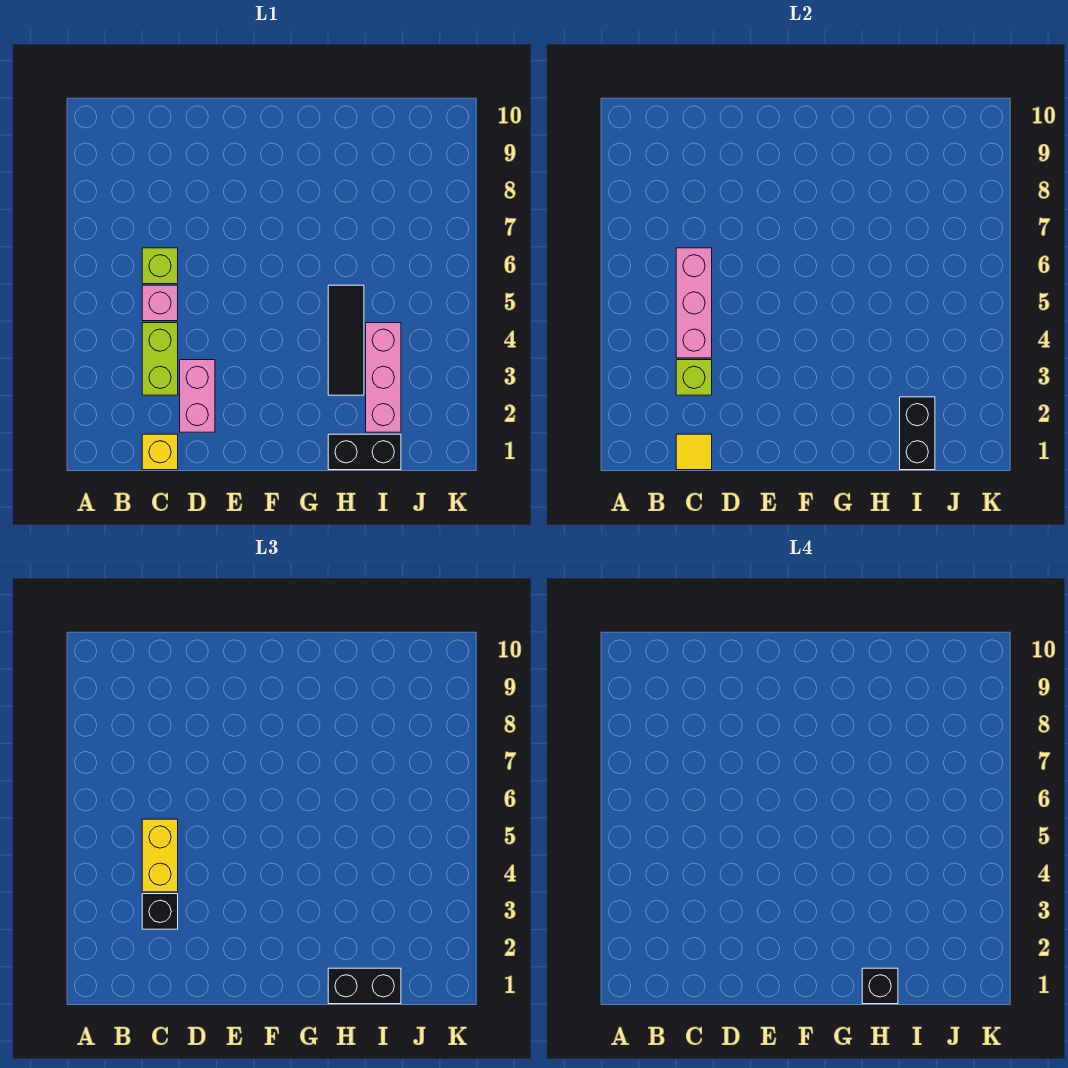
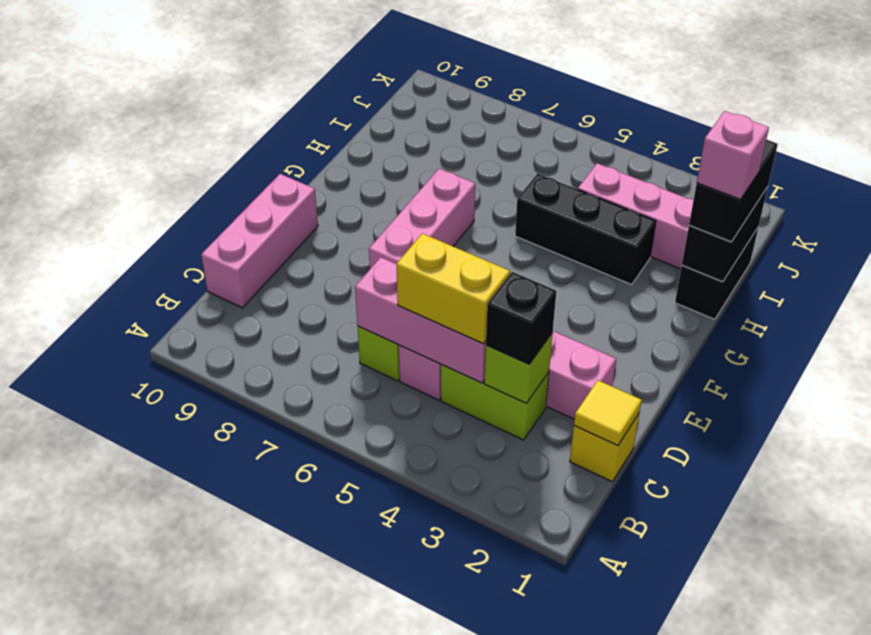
none -> pink 1x3 brick [201,174,318,308]
none -> pink 1x3 brick [369,169,475,269]
black 1x1 brick [862,968,898,1004] -> pink 1x1 brick [697,111,769,200]
black 1x3 tile [328,285,364,395] -> black 1x3 brick [515,174,656,285]
black 1x2 brick [900,397,935,470] -> black 1x2 brick turned to [682,187,768,282]

